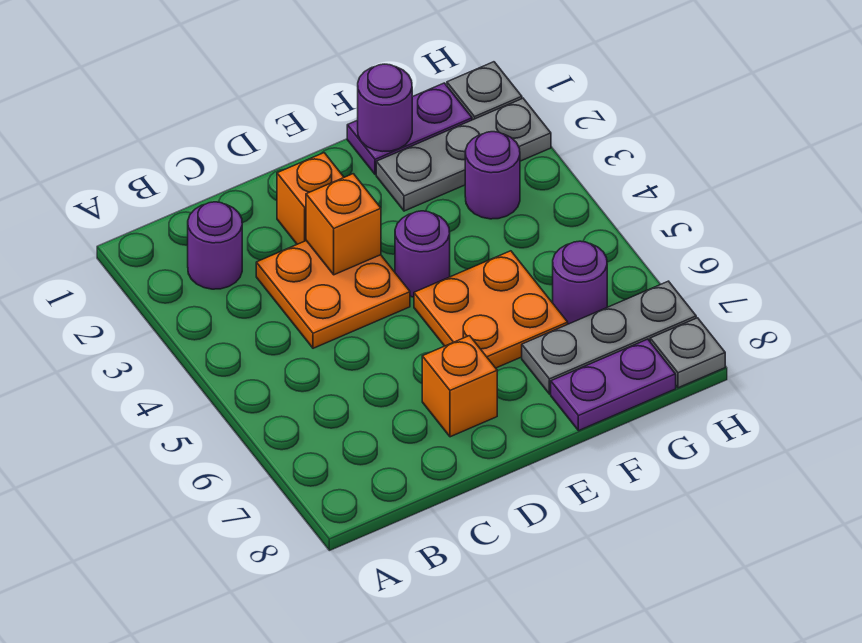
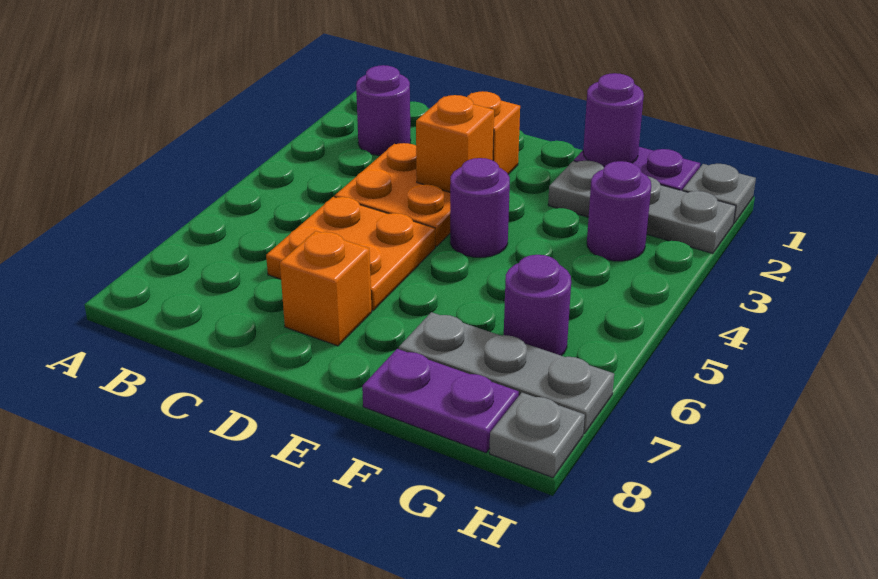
orange 2x2 plate [414,251,568,368] -> orange 2x2 plate moved to [266,197,435,311]

